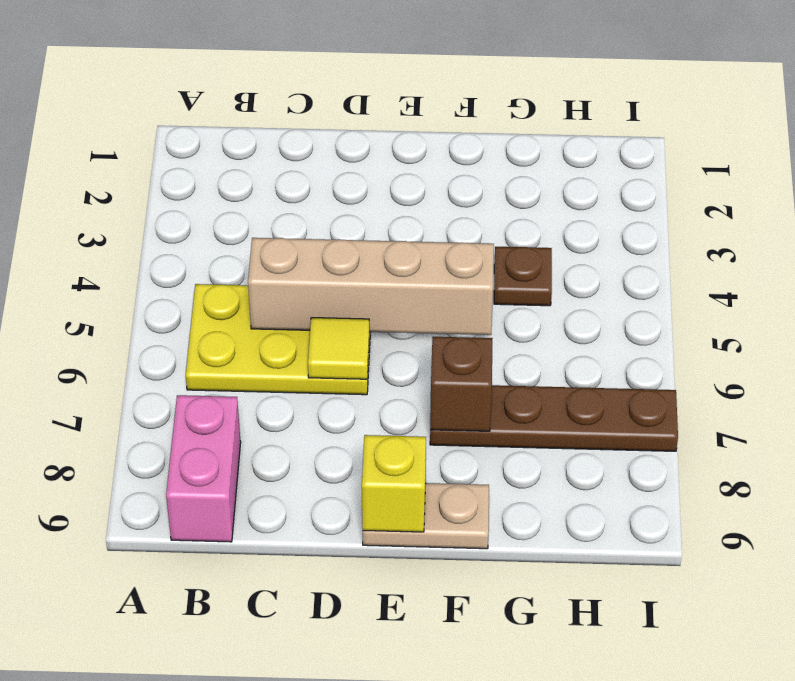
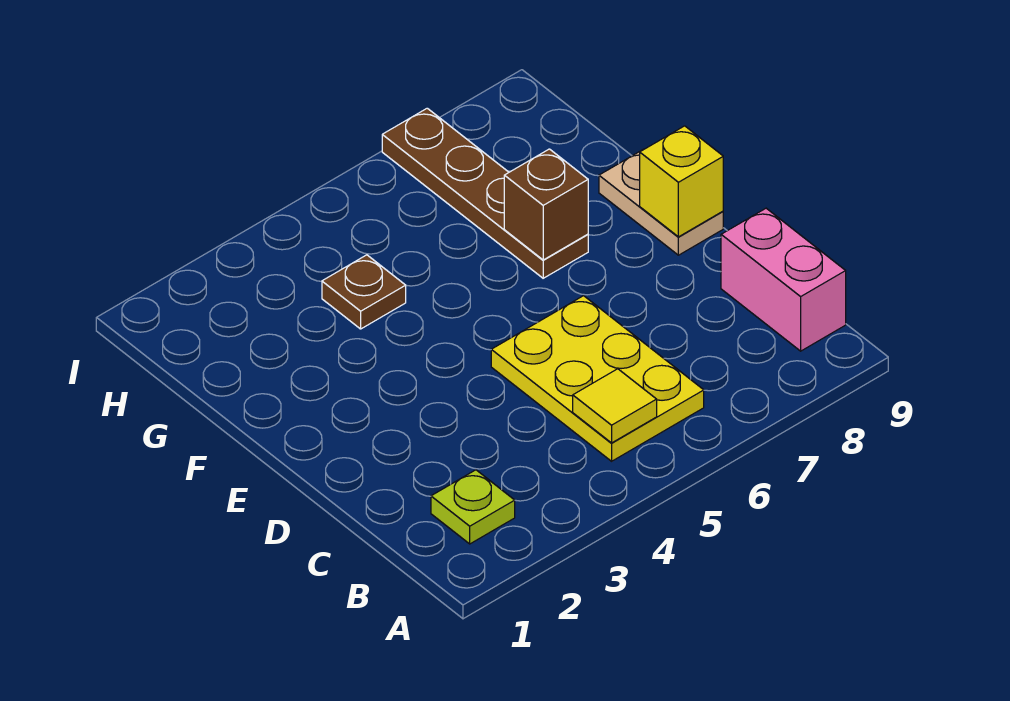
none -> lime 1x1 plate [431,470,515,544]
pink 1x2 brick [166,395,241,542] -> pink 1x2 brick turned to [721,208,846,351]
tan 1x4 brick [248,238,494,335] -> none
yellow 1x1 tile [308,318,369,379] -> yellow 1x1 tile moved to [573,369,657,443]

